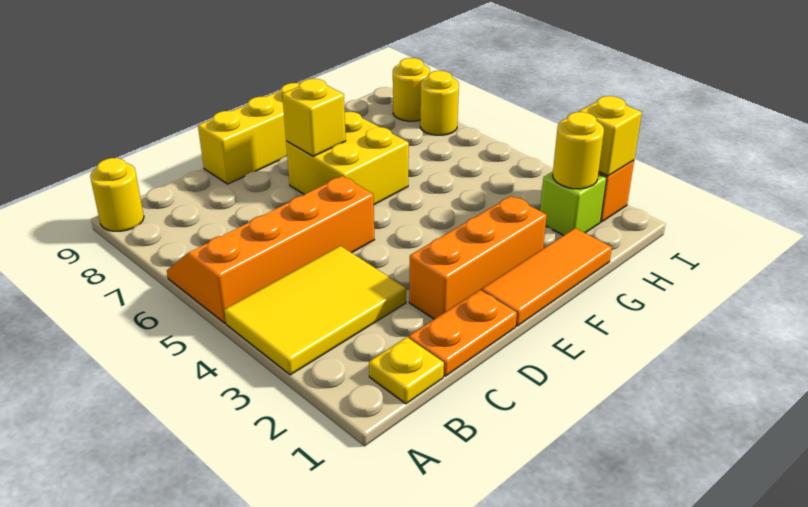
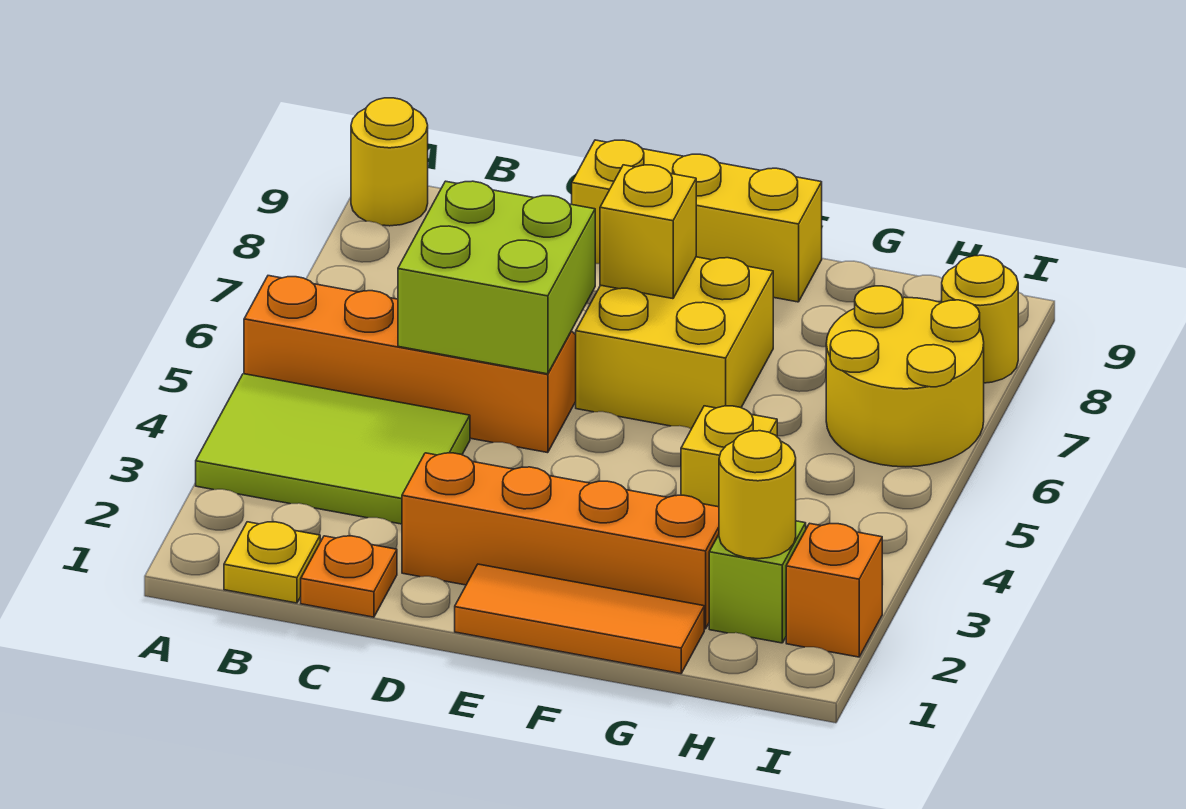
yellow 2x3 tile [224,246,406,375] -> lime 2x3 tile [196,374,470,524]
orange 1x2 plate [409,290,517,376] -> orange 1x1 plate [301,536,397,617]
none -> lime 2x2 brick [398,181,595,374]
orange 1x3 brick [409,196,547,319] -> orange 1x4 brick [402,453,719,629]
yellow 1x1 brick [579,96,642,176] -> yellow 1x1 brick moved to [681,406,777,507]
yellow 1x1 round brick [420,71,459,135] -> yellow 2x2 round brick [826,286,984,467]

